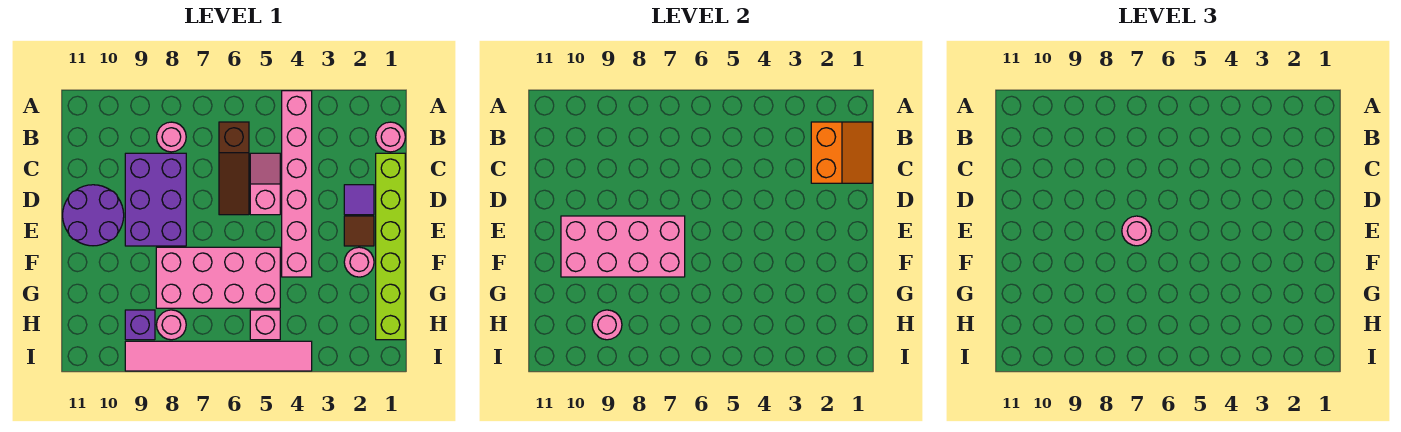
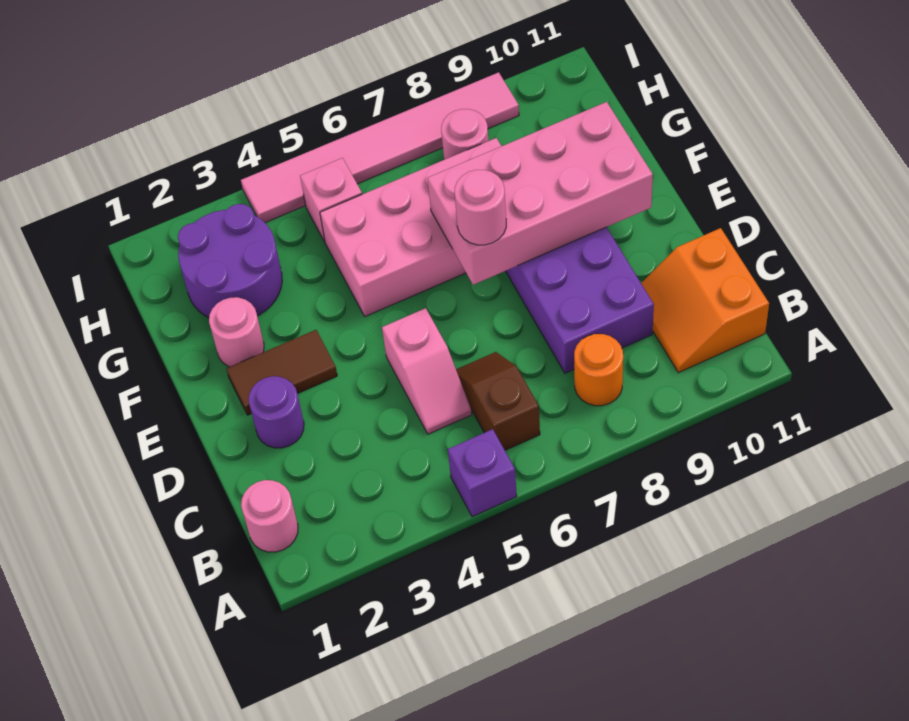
pink 1x6 brick [282,91,312,277] -> none
orange 2x2 slope [811,122,872,183] -> orange 2x2 slope moved to [641,228,769,373]
brown 1x3 slope [219,122,249,215] -> brown 1x2 slope [456,352,540,450]
pink 1x1 round brick [157,122,186,152] -> orange 1x1 round brick [574,334,623,406]
lime 1x6 brick [376,153,405,340] -> none
purple 1x1 tile [344,185,374,215] -> purple 1x1 round brick [249,376,304,448]
purple 2x2 round brick [63,185,124,246] -> purple 2x2 round brick moved to [178,204,282,318]
brown 1x1 tile [344,216,374,246] -> brown 1x2 tile [226,330,337,415]
purple 1x1 brick [125,310,155,340] -> purple 1x1 brick moved to [448,429,517,517]
pink 1x1 round brick [592,310,622,340] -> none

